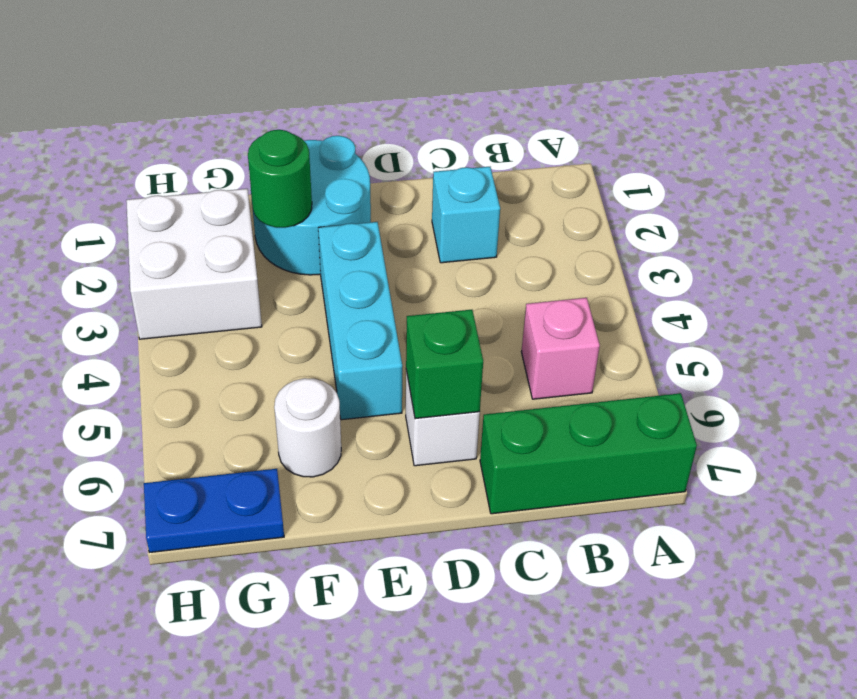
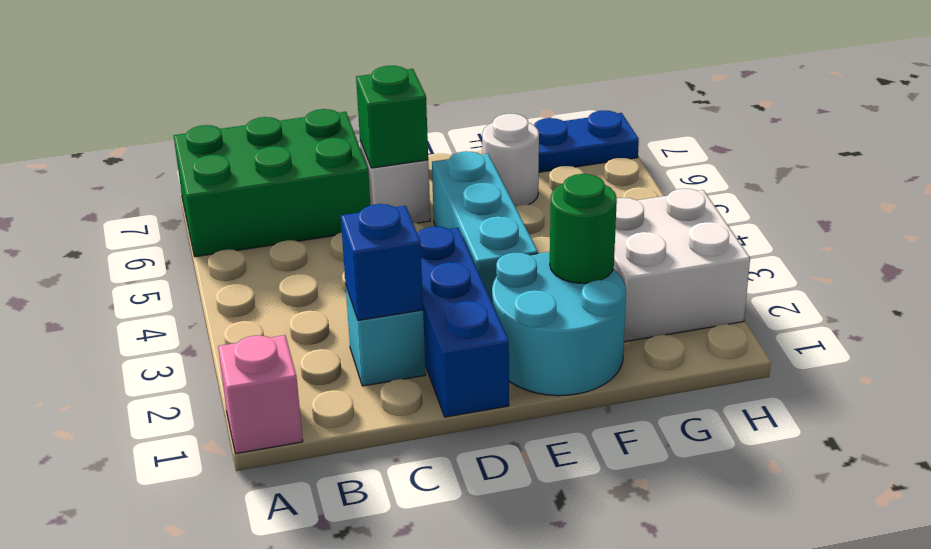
green 1x3 brick [480,393,697,514] -> green 2x3 brick [174,109,370,257]
pink 1x1 brick [521,298,600,399] -> pink 1x1 brick moved to [218,335,303,454]
none -> blue 1x1 brick [341,204,423,320]
none -> blue 1x3 brick [417,226,509,417]

